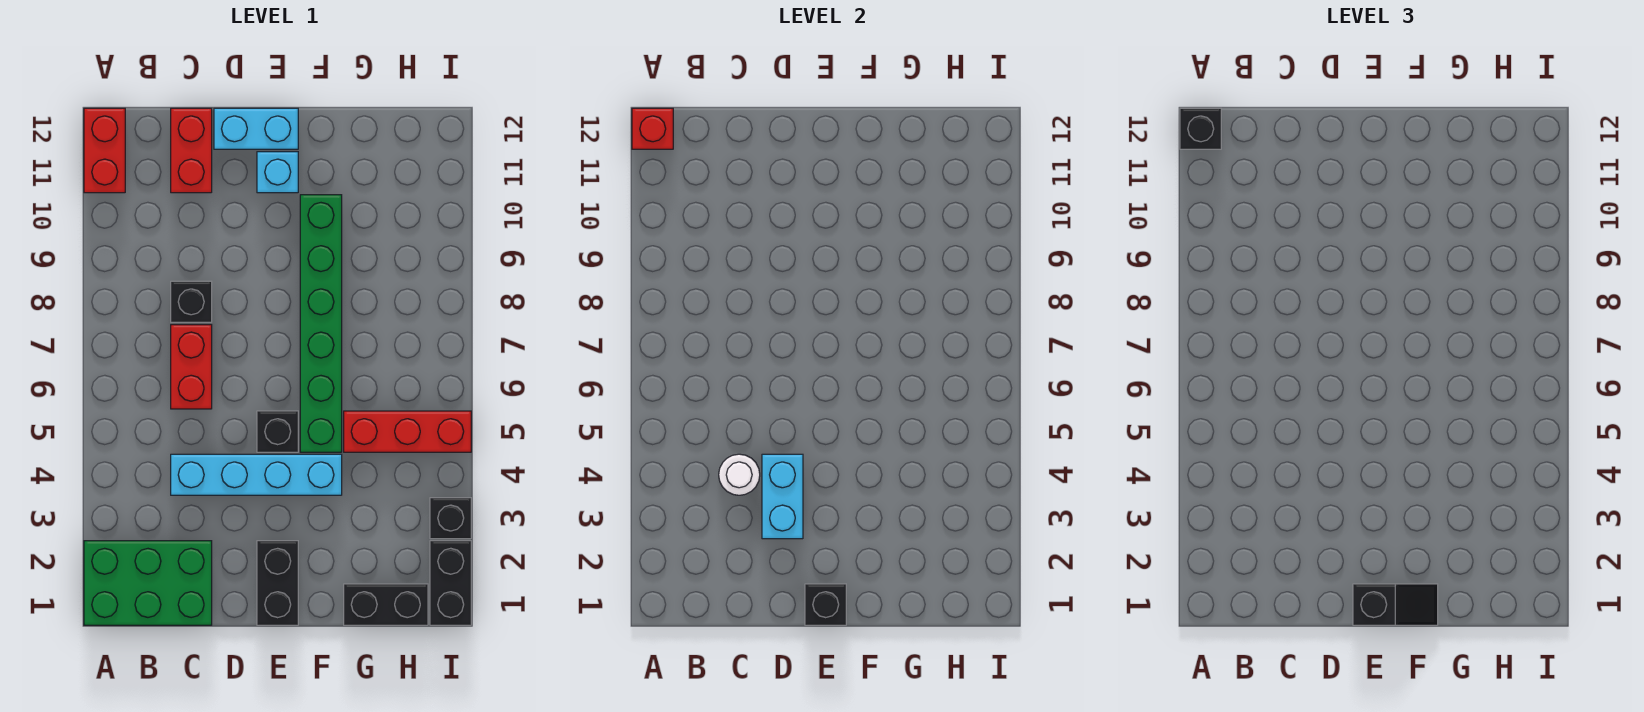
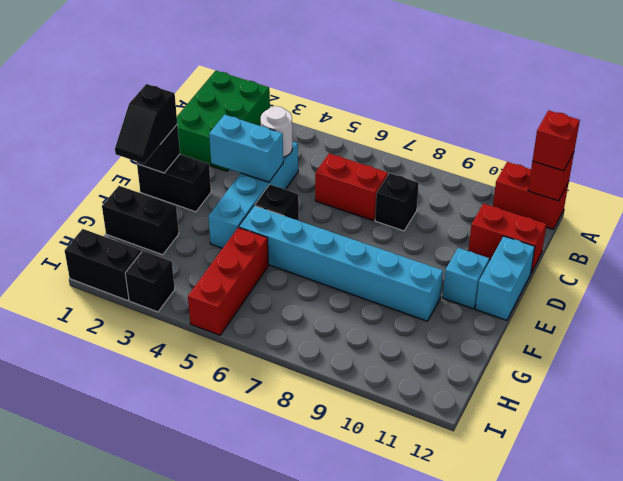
black 1x1 brick [1180,108,1221,149] -> red 1x1 brick [532,110,580,171]
green 1x6 brick [300,195,342,452] -> cyan 1x6 brick [239,206,443,321]
black 1x2 brick [344,584,428,625] -> black 1x2 brick turned to [102,186,179,255]

